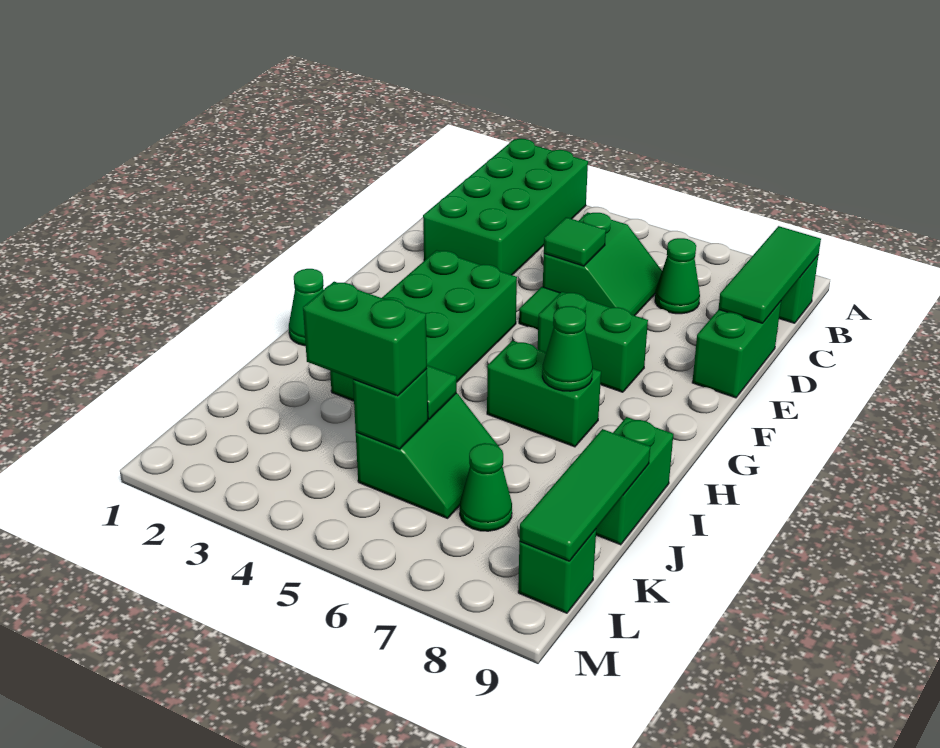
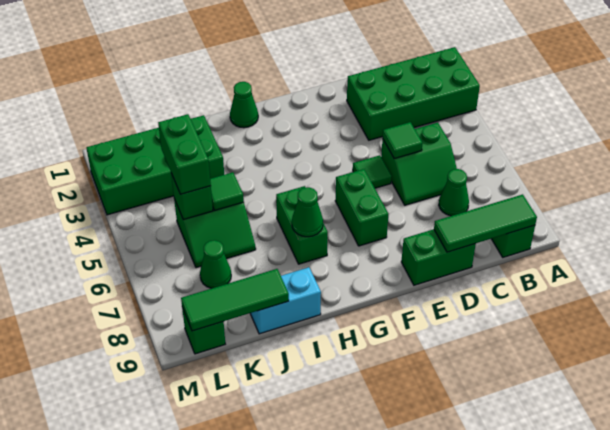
green 2x4 brick [330,250,517,401] -> green 2x4 brick moved to [86,115,224,215]
green 1x2 brick [596,417,673,545] -> cyan 1x2 brick [250,267,321,334]

